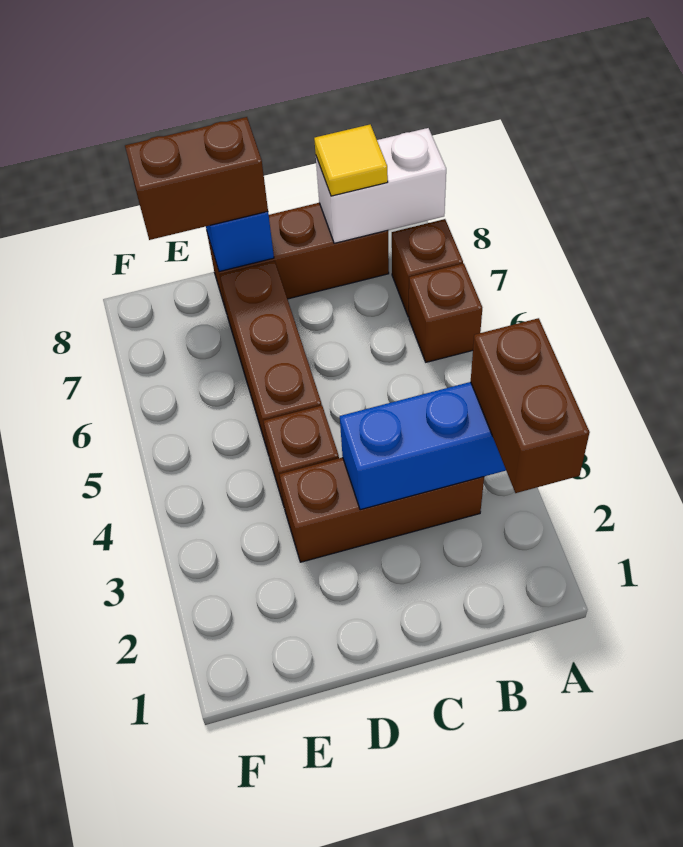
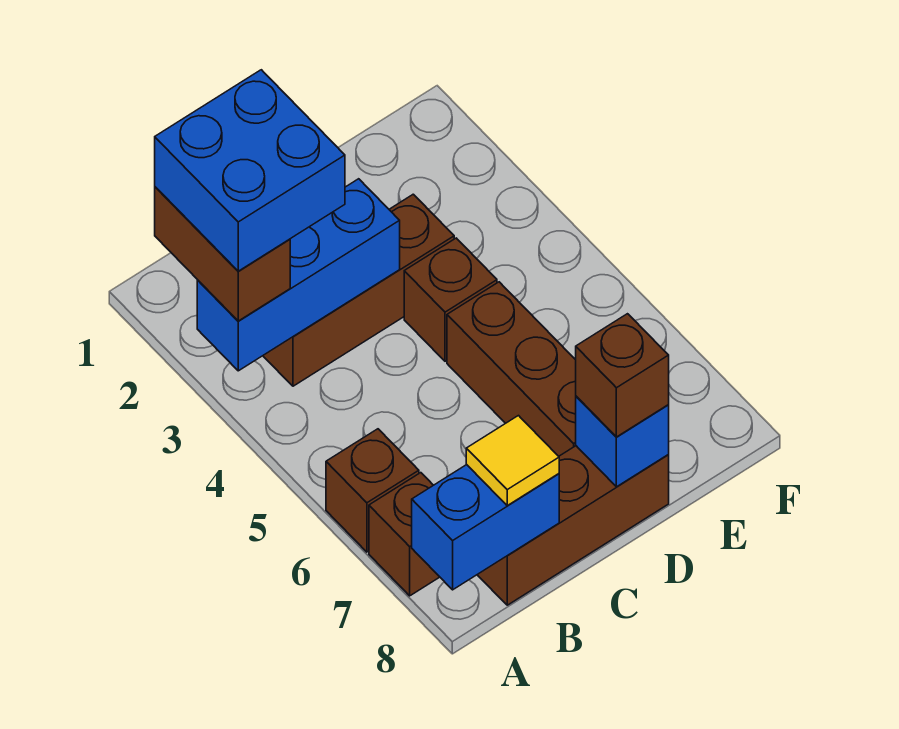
none -> blue 2x2 brick [155,70,345,271]
white 1x2 brick [316,128,446,243] -> blue 1x2 brick [412,465,559,590]
brown 1x2 brick [125,117,268,240] -> brown 1x1 brick [576,314,669,437]

